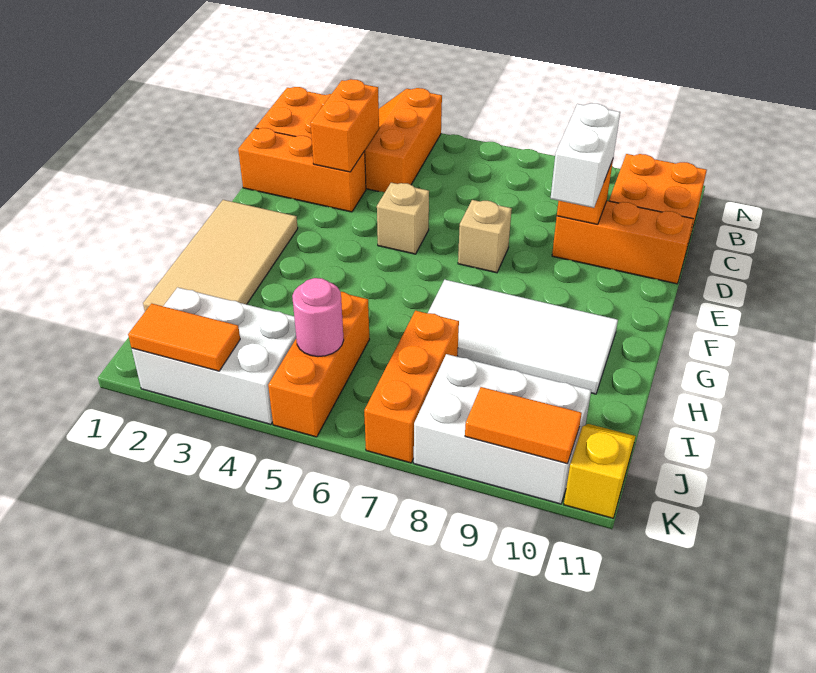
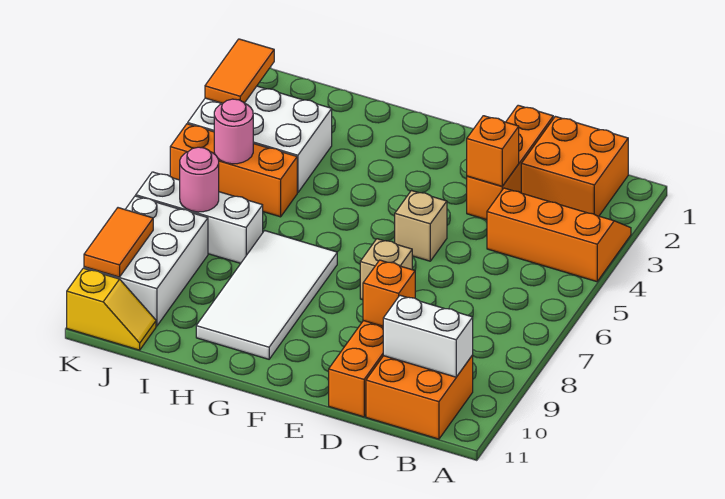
orange 1x2 brick [311,79,379,172] -> orange 1x1 brick [467,116,519,186]
white 1x2 brick [551,103,620,208] -> white 1x2 brick moved to [383,295,473,377]
tan 2x4 tile [143,200,298,311] -> none
orange 1x3 brick [364,311,459,463] -> white 1x3 brick [136,172,263,263]
white 2x3 brick [132,287,296,424] -> white 2x3 brick turned to [188,86,332,193]
none -> pink 1x1 round brick [180,147,219,212]

